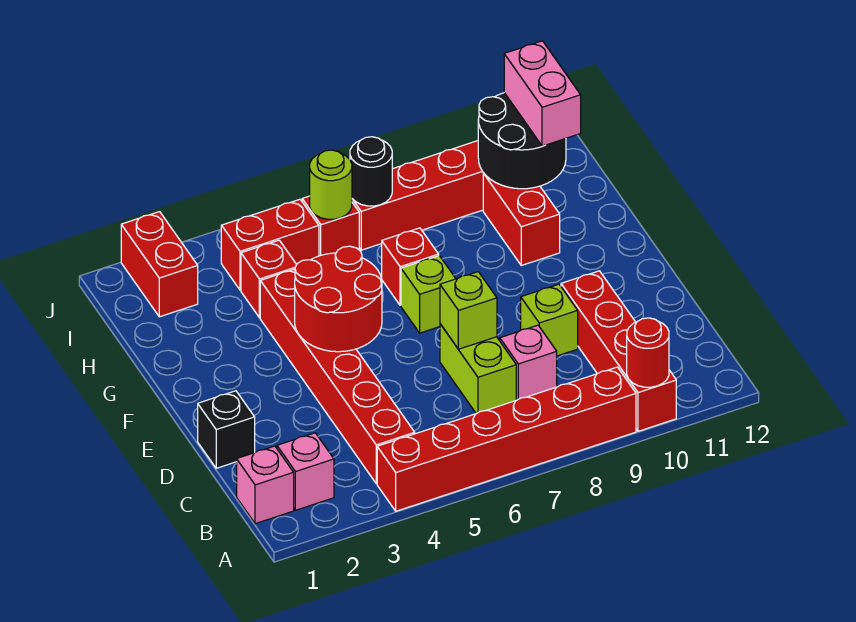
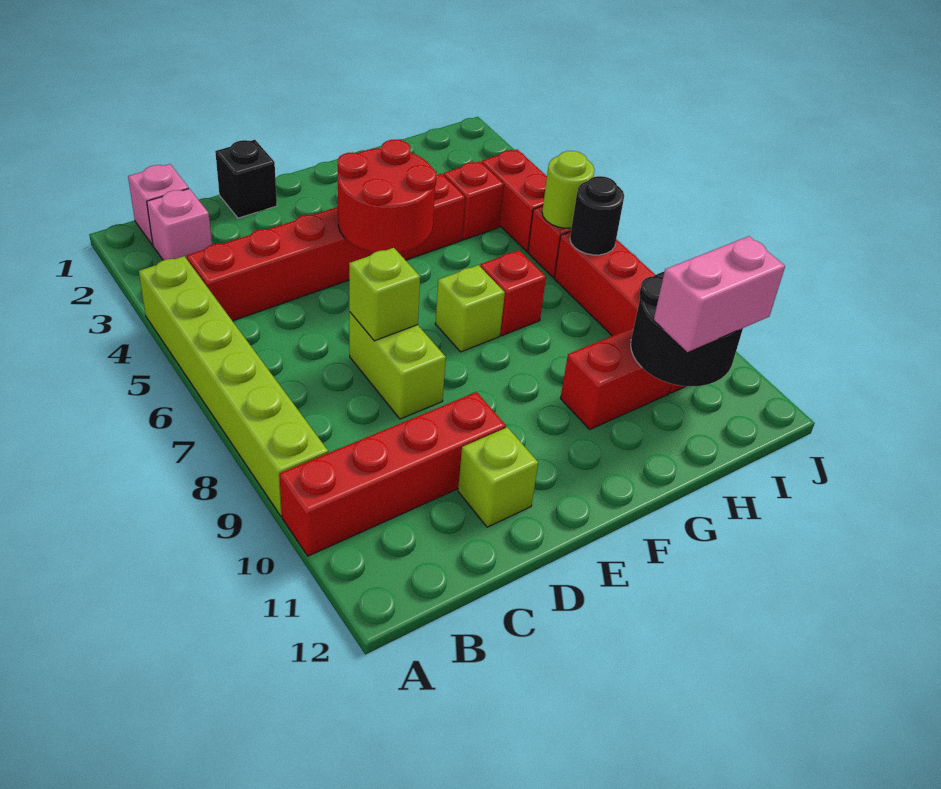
red 1x6 brick [377,367,636,511] -> lime 1x6 brick [139,256,328,516]
red 1x1 round brick [627,318,669,387] -> none
lime 1x2 brick [440,324,516,414] -> lime 1x2 brick turned to [349,312,446,419]
pink 1x1 brick [500,325,557,400] -> none
lime 1x1 brick [521,284,578,356] -> lime 1x1 brick moved to [458,427,538,527]
red 1x2 brick [121,212,198,317] -> none

